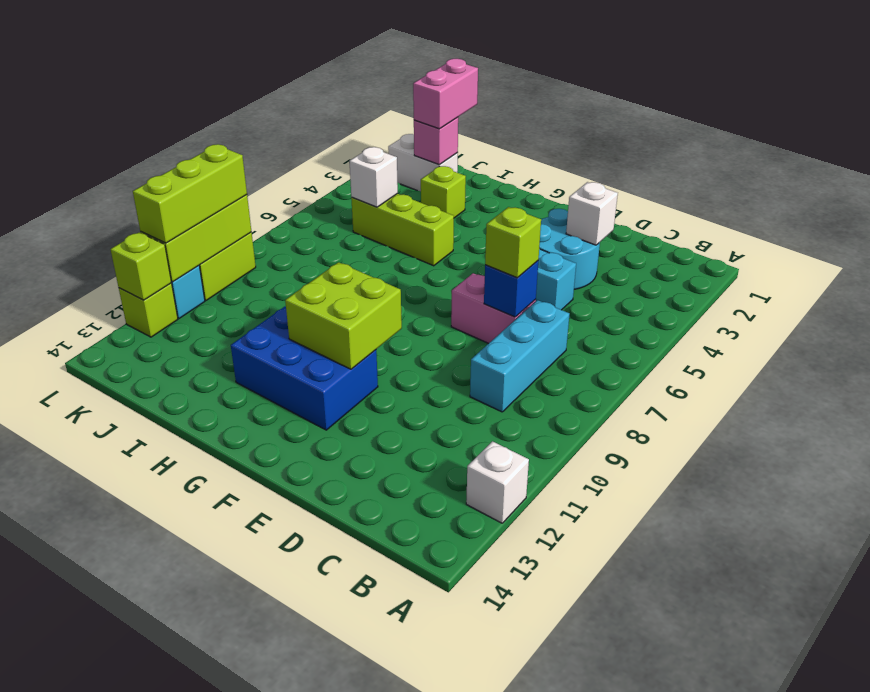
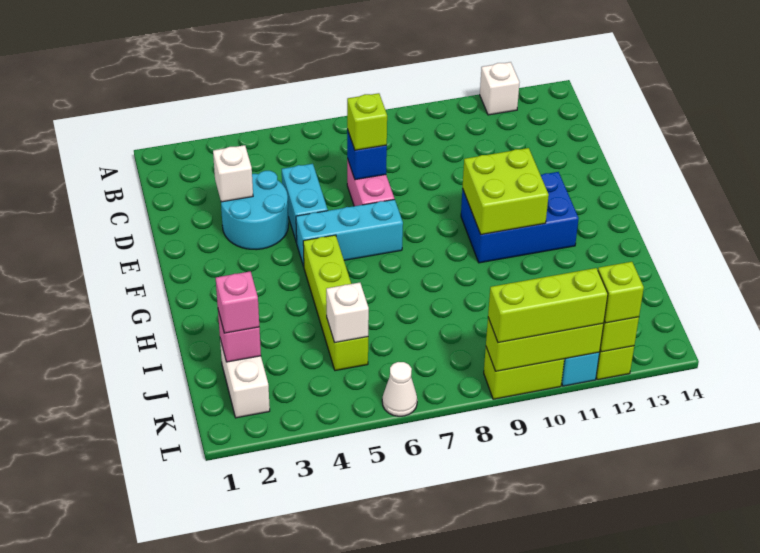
cyan 1x3 brick [470,300,569,412] -> cyan 1x3 brick moved to [296,199,403,266]
blue 2x3 brick [231,306,378,430] -> blue 2x3 brick turned to [461,172,579,263]
lime 1x3 brick [351,194,454,266] -> lime 1x4 brick [303,235,368,371]
lime 1x1 brick [421,166,466,218] -> lime 1x1 brick moved to [598,262,644,323]
pink 1x2 brick [413,59,478,129] -> pink 1x1 brick [216,271,259,333]
none -> white 1x1 cone [382,362,417,416]

